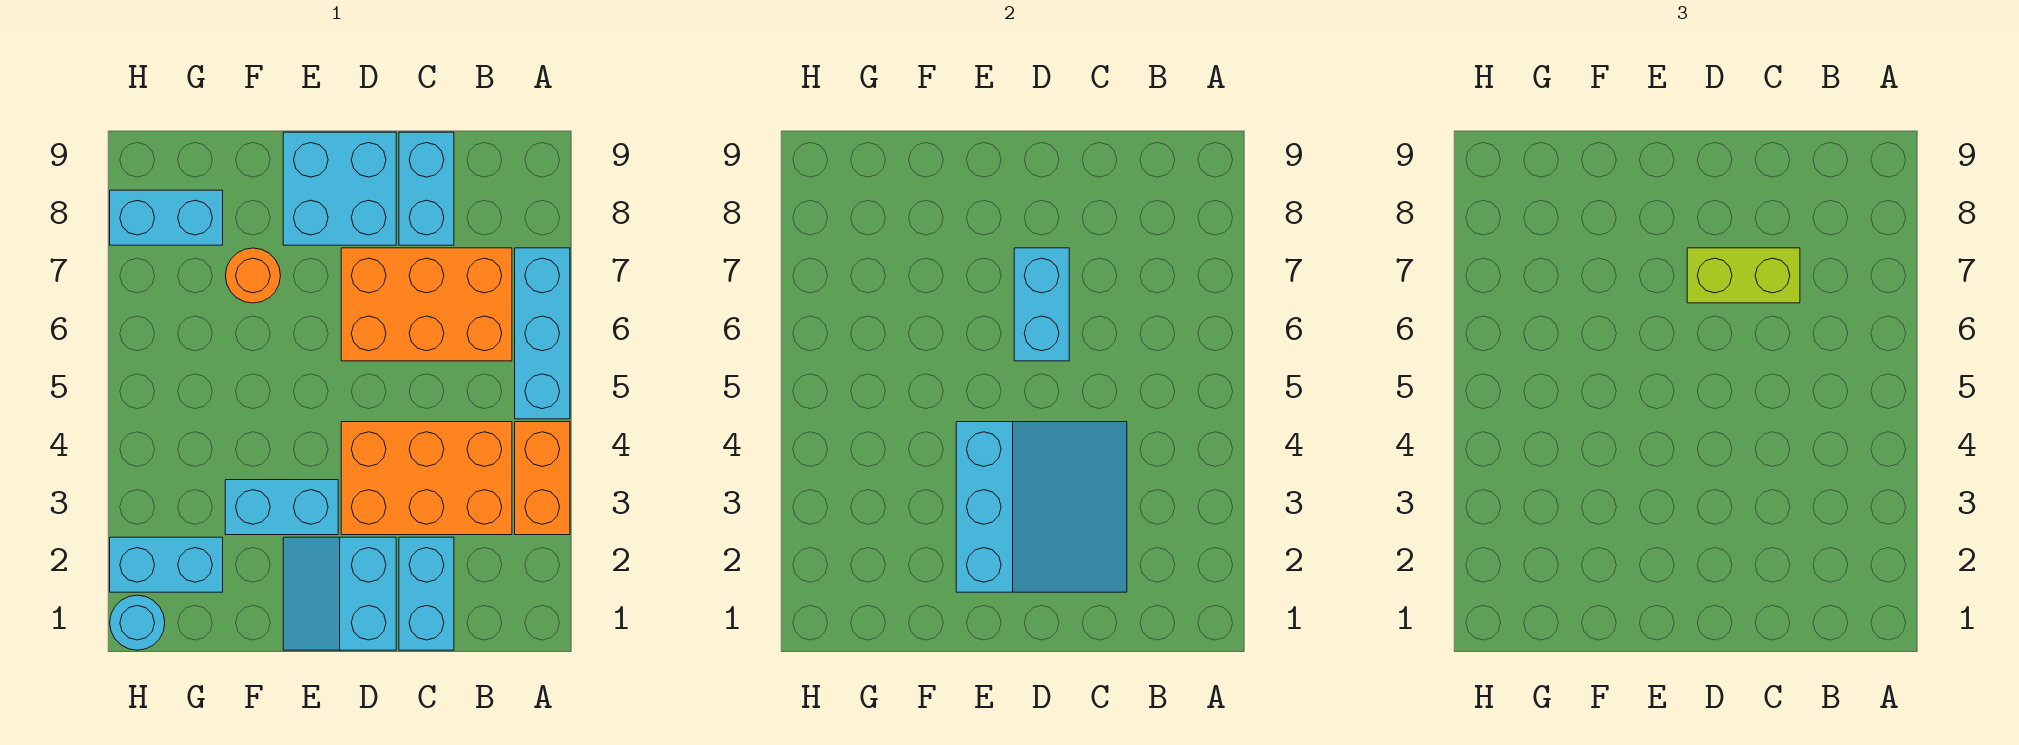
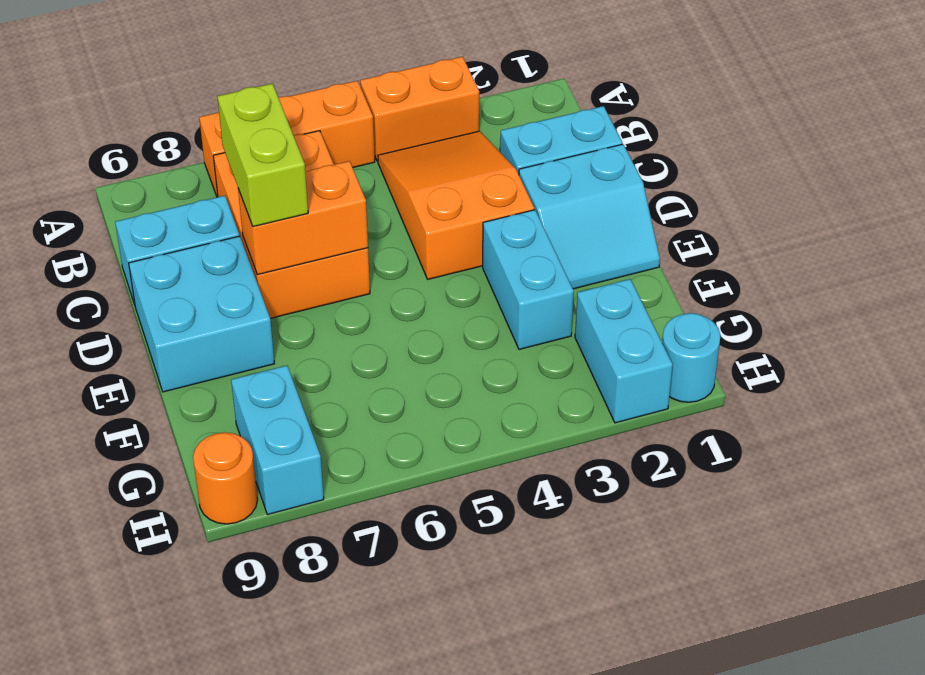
cyan 1x3 brick [515,248,570,419] -> orange 1x3 brick [199,81,375,197]
orange 2x3 brick [341,422,512,535] -> orange 2x3 slope [378,131,534,279]
cyan 3x3 slope [956,422,1127,592] -> none
cyan 1x2 brick [1014,248,1069,361] -> orange 1x2 brick [238,161,368,275]
orange 1x1 round brick [225,248,281,303] -> orange 1x1 round brick moved to [193,432,258,524]

